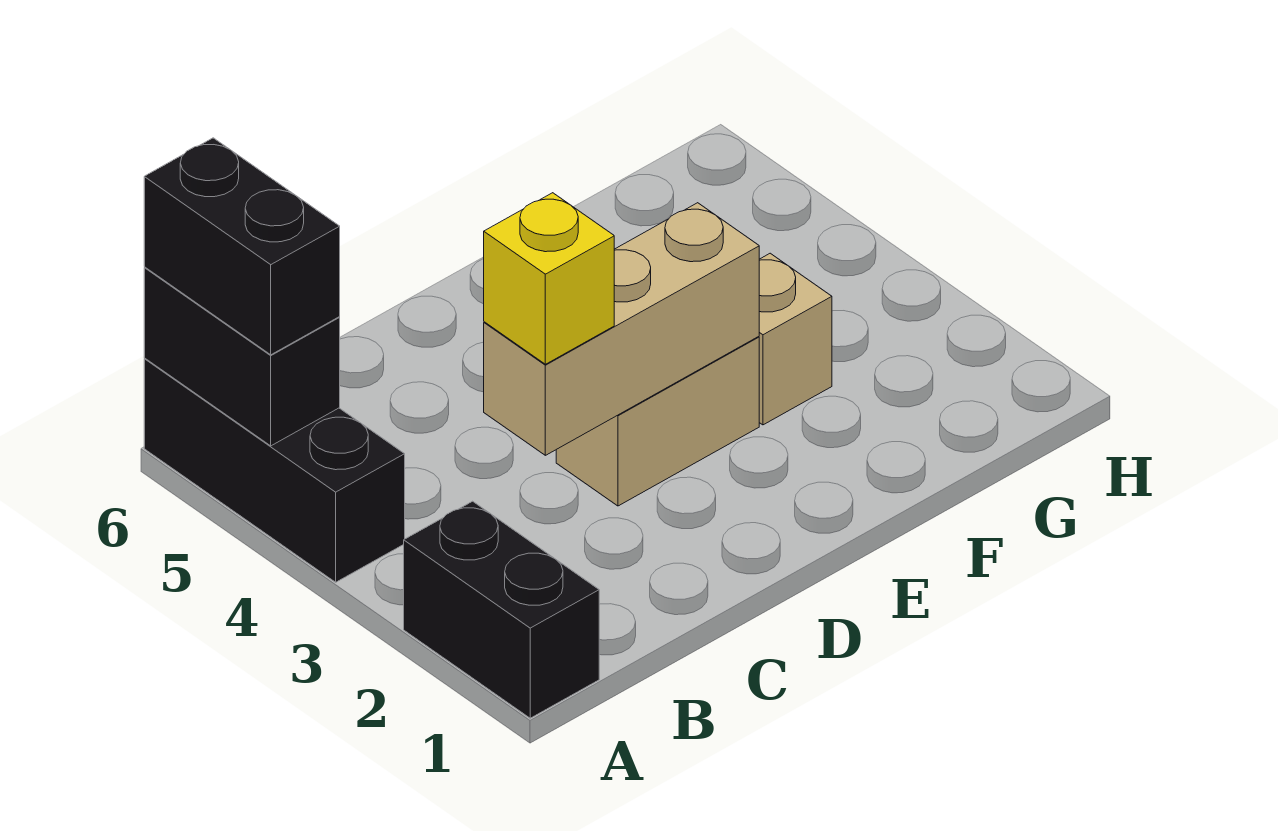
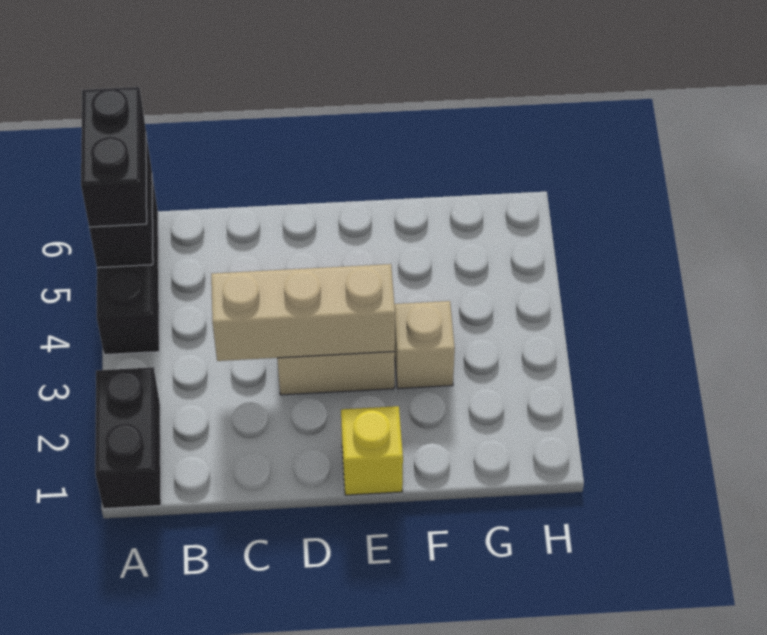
yellow 1x1 brick [484,193,614,364] -> yellow 1x1 brick moved to [341,406,403,495]

